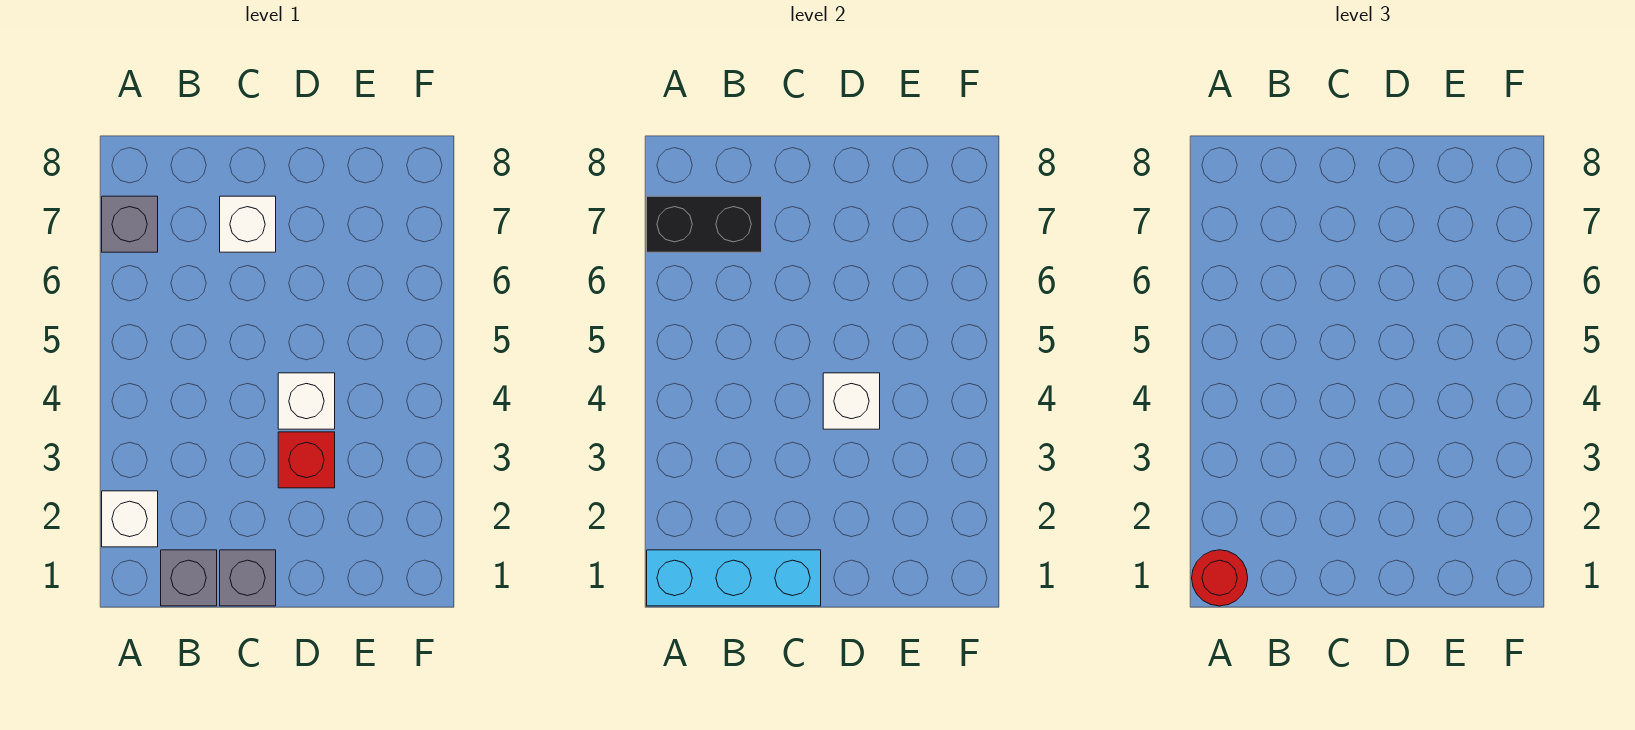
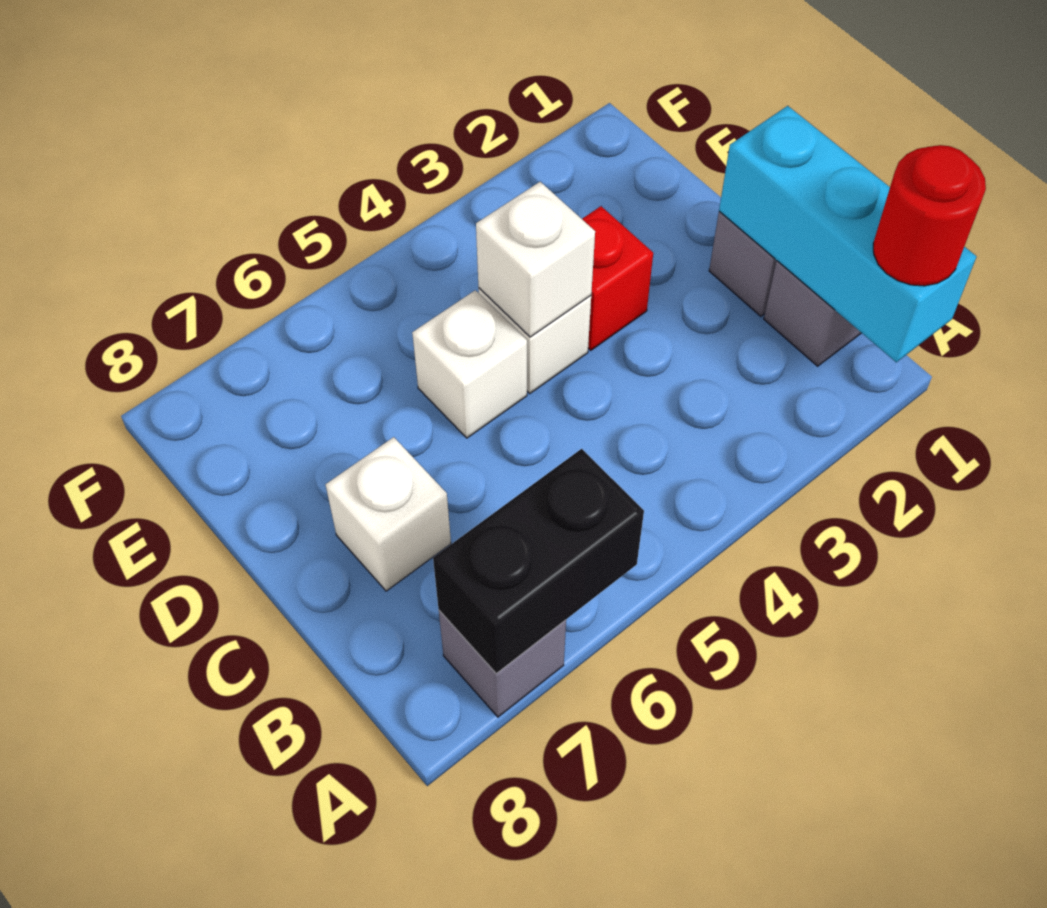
white 1x1 brick [102,491,158,547] -> white 1x1 brick moved to [412,290,527,438]
black 1x2 brick [647,196,762,252] -> black 1x2 brick turned to [433,449,644,673]

